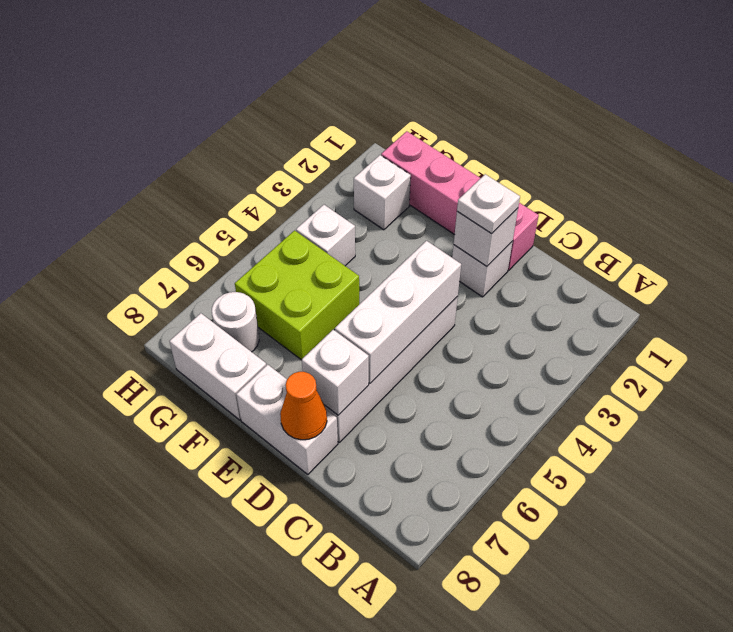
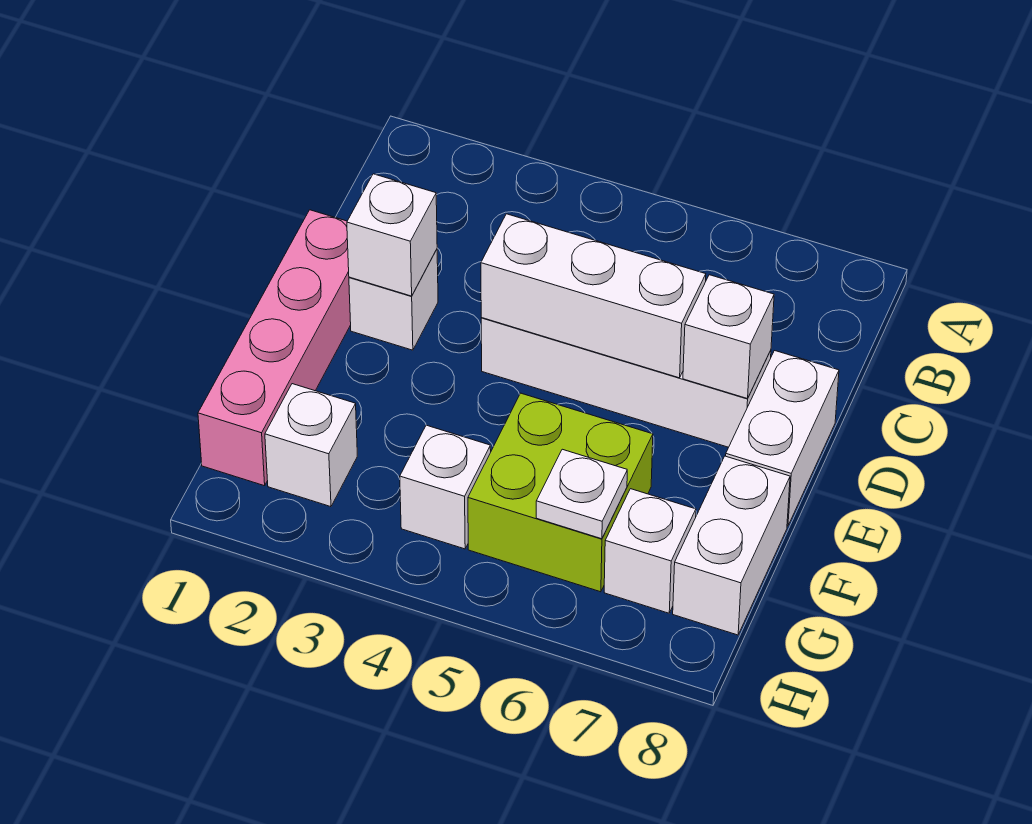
white 1x1 plate [457,174,520,233] -> white 1x1 plate moved to [536,449,627,539]
orange 1x1 cone [280,372,327,440] -> none
white 1x1 round brick [212,292,259,352] -> white 1x1 brick [604,489,696,613]

